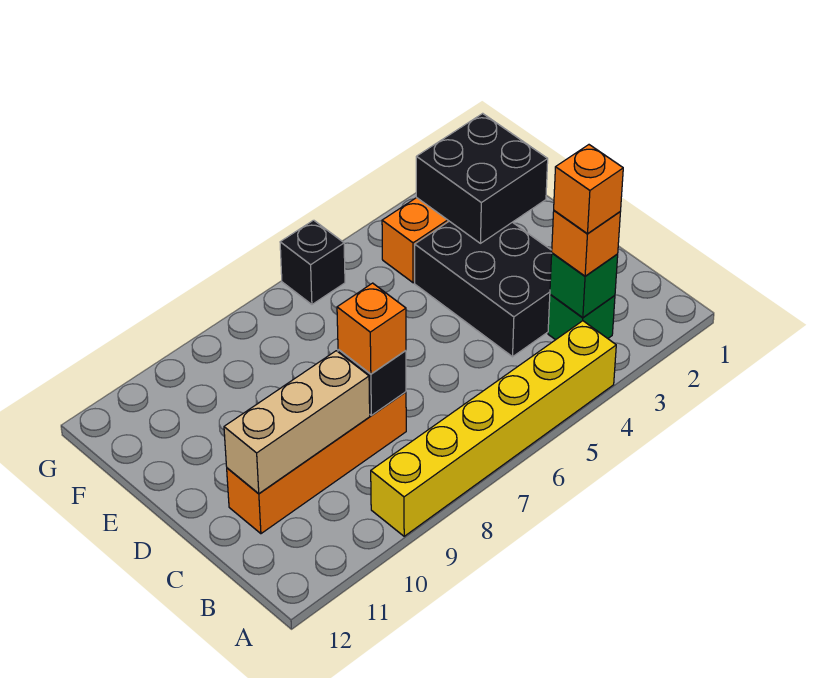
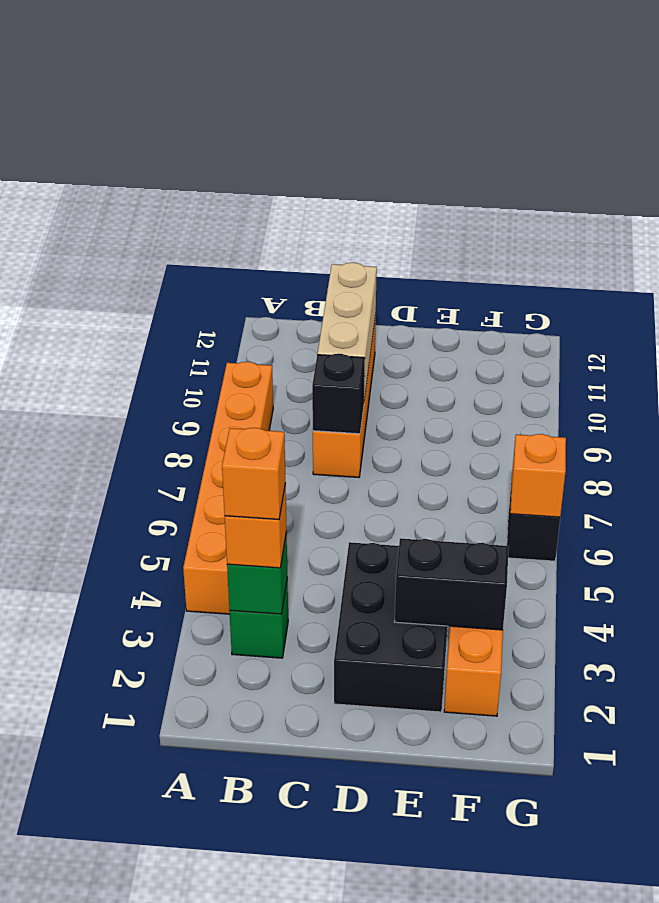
yellow 1x6 brick [371,321,616,536] -> orange 1x6 brick [183,362,273,614]
black 2x3 brick [415,221,552,357] -> black 2x3 brick turned to [334,542,448,712]
orange 1x1 brick [337,283,406,374] -> orange 1x1 brick moved to [510,434,566,517]
black 2x2 brick [416,113,548,243] -> black 1x2 brick [395,538,509,630]

